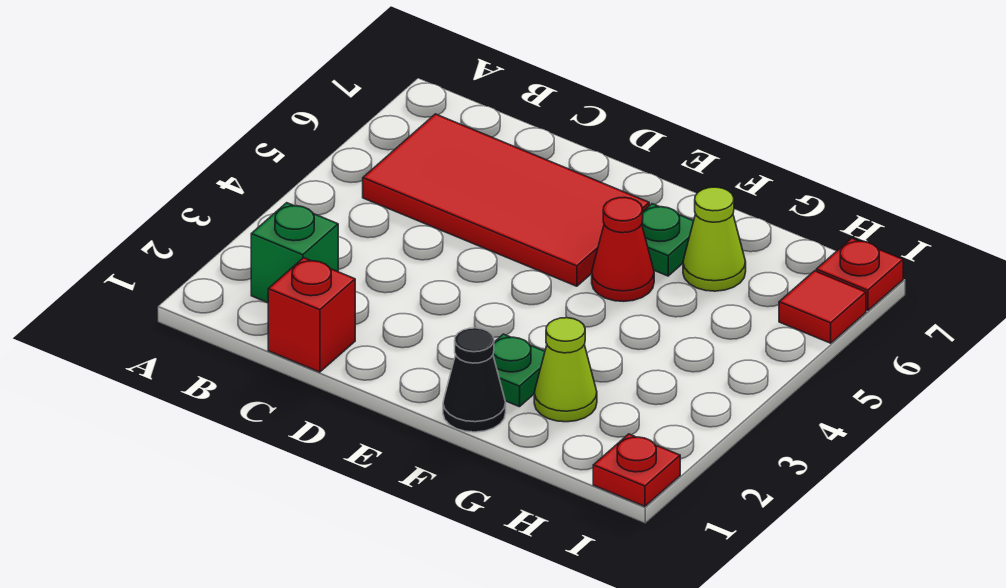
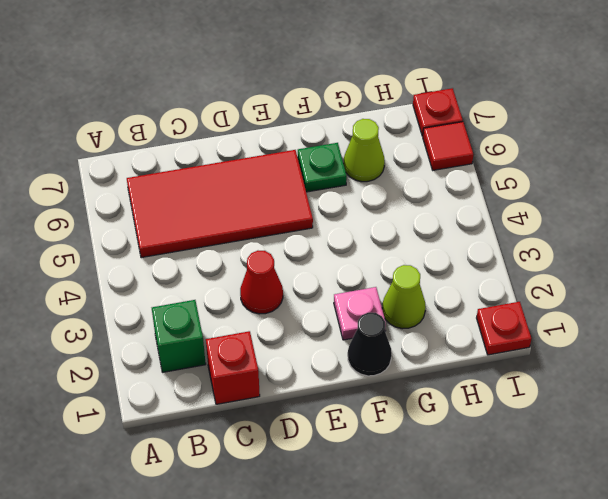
green 1x1 plate [493,334,545,407] -> pink 1x1 plate [334,287,386,340]
red 1x1 cone [592,197,654,301] -> red 1x1 cone moved to [240,251,283,314]

